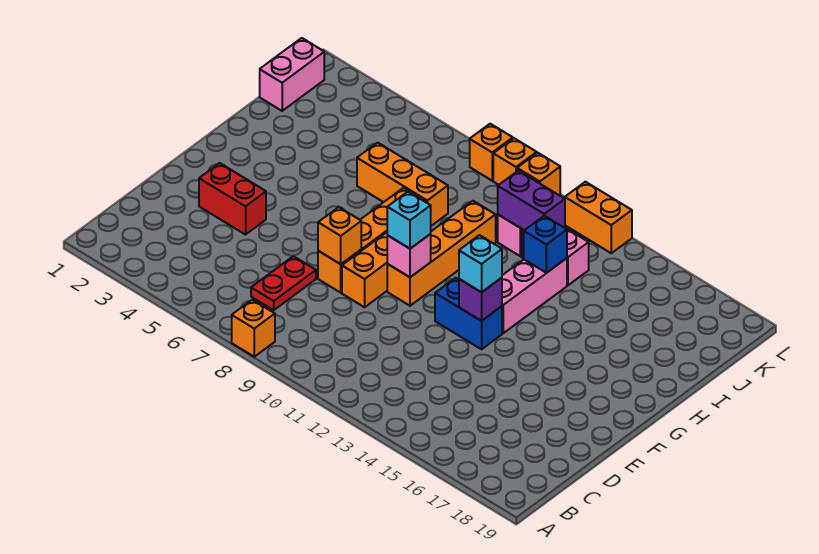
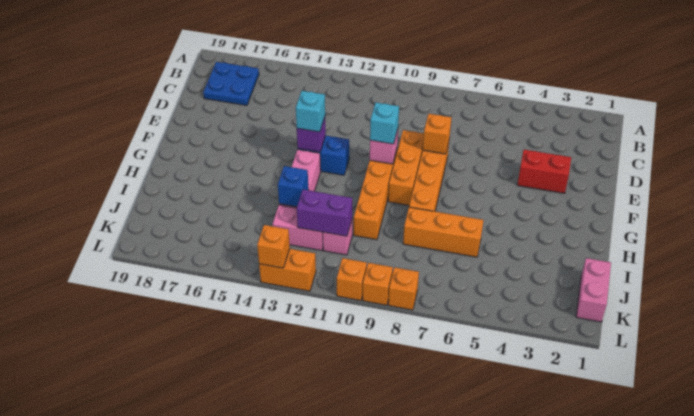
orange 1x1 brick [232,300,275,357] -> orange 1x1 brick moved to [257,225,290,268]
none -> blue 2x2 plate [203,62,259,105]
red 1x2 plate [251,256,316,310] -> none

